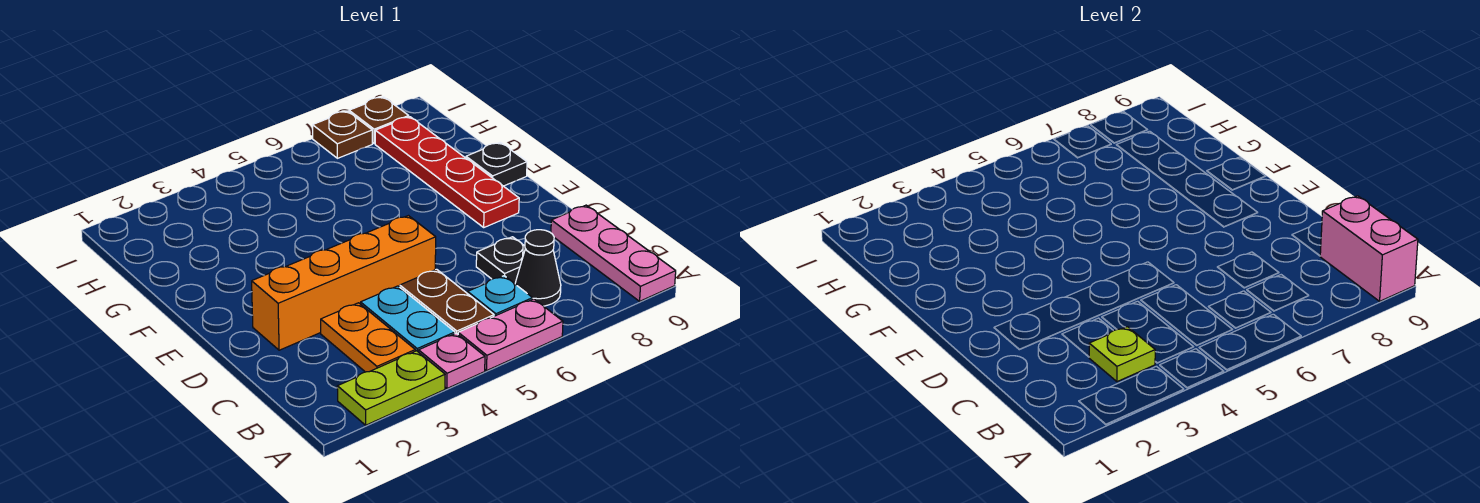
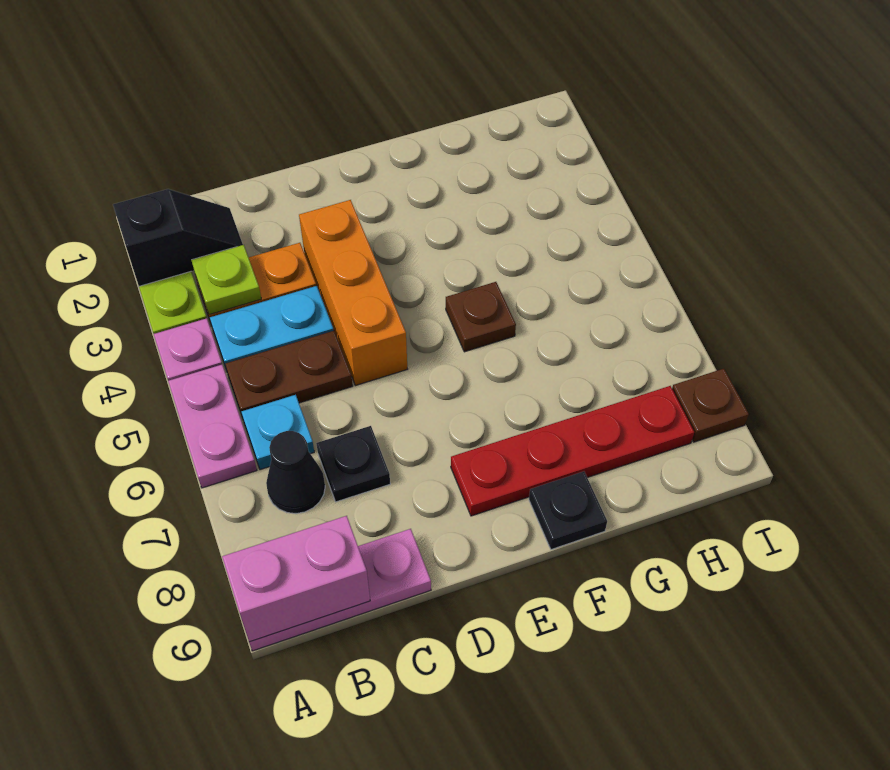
none -> black 1x2 slope [113,189,243,286]
orange 1x4 brick [252,216,436,350] -> orange 1x3 brick [299,200,407,386]
brown 1x1 plate [313,111,372,158] -> brown 1x1 plate moved to [446,282,516,352]

